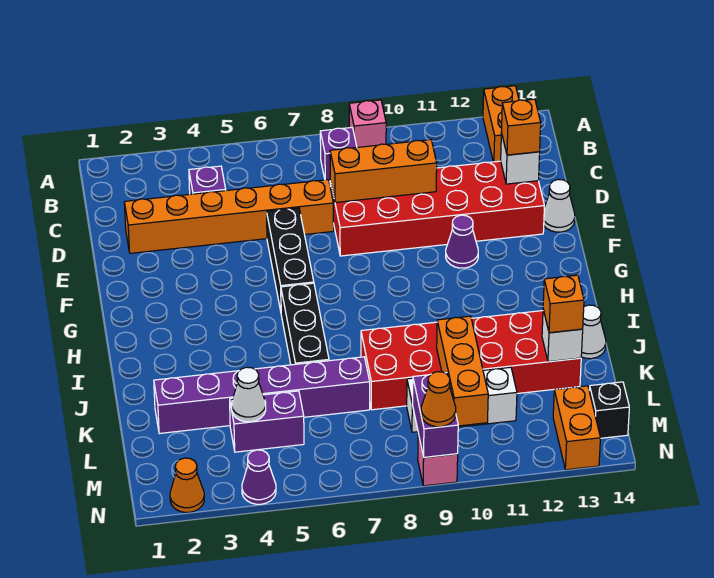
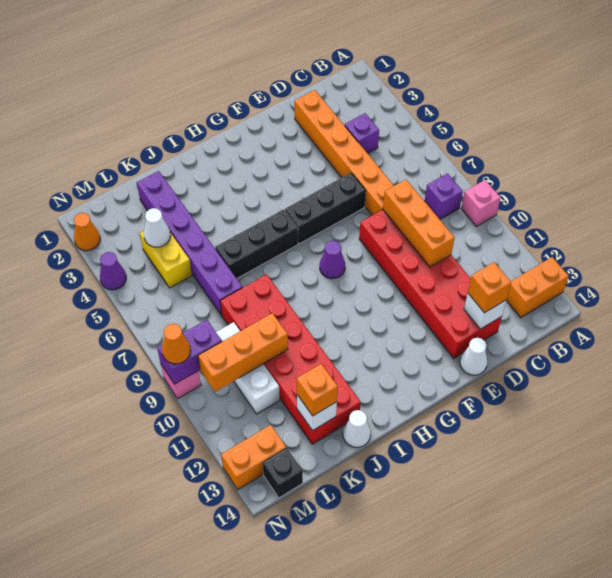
purple 1x1 cone [446,215,478,268] -> purple 1x1 cone moved to [320,241,345,279]
purple 1x2 brick [230,391,304,452] -> yellow 1x2 brick [140,231,192,288]

